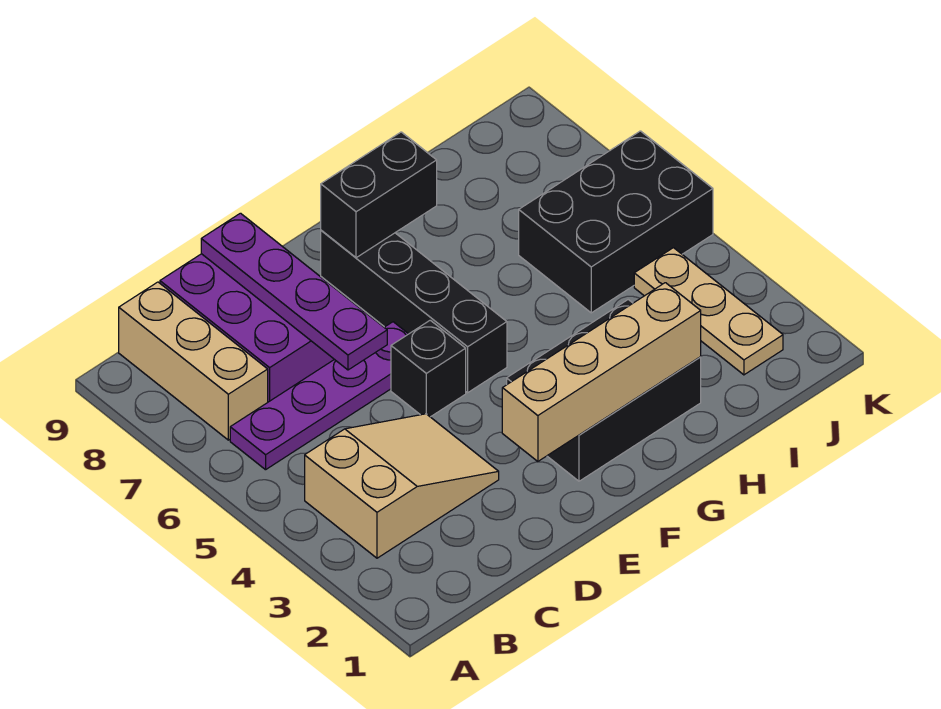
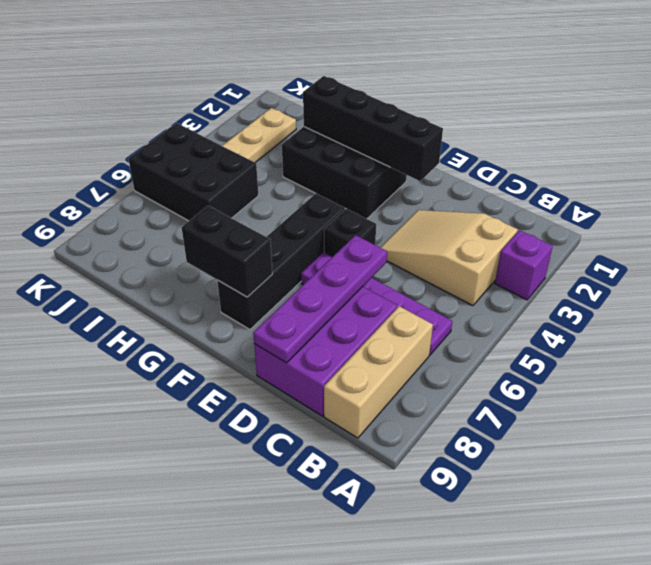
none -> purple 1x1 brick [495,230,553,300]
tan 1x4 brick [502,283,701,461] -> black 1x4 brick [303,76,443,181]

